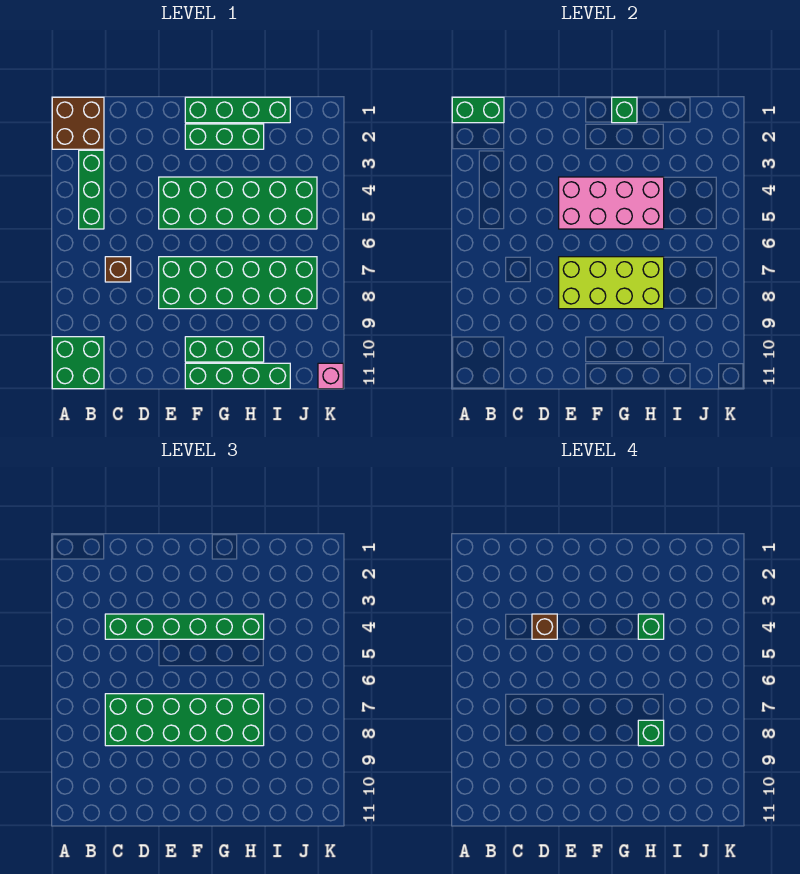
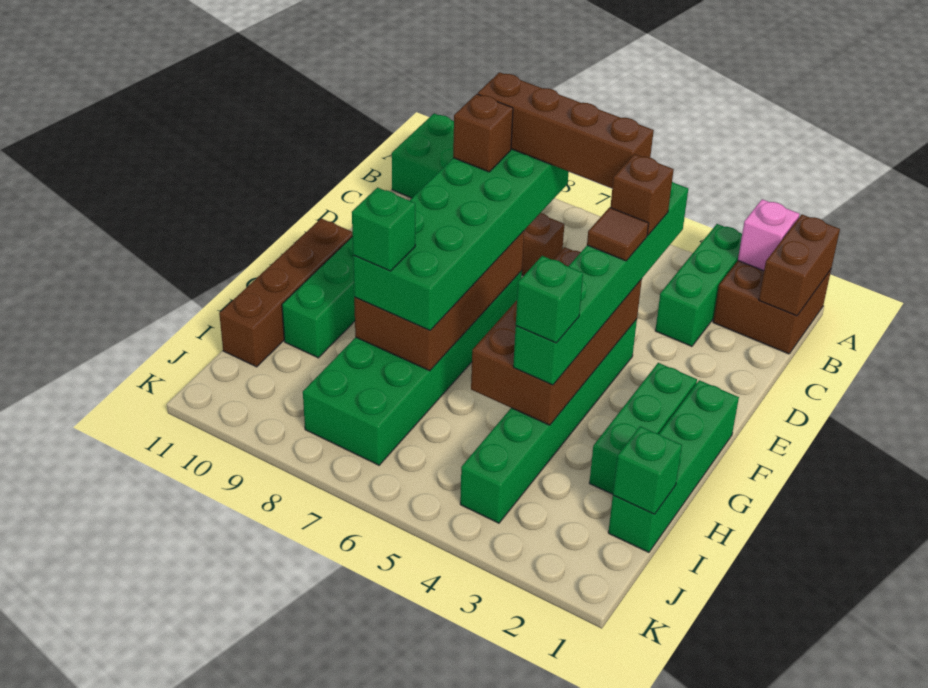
green 1x2 brick [452,97,504,123] -> brown 1x2 brick [759,215,840,316]
green 1x3 brick [79,150,104,229] -> green 1x3 brick turned to [655,224,742,346]
none -> brown 1x4 brick [478,72,654,188]
none -> brown 1x1 brick [453,94,513,172]
green 2x6 brick [159,177,317,229] -> green 1x6 brick [460,319,637,523]
pink 2x4 brick [559,177,664,229] -> brown 2x4 brick [471,247,642,425]
none -> brown 1x1 tile [587,207,649,261]
lime 2x4 brick [559,257,664,309] -> brown 2x4 brick [354,231,524,371]
green 1x4 brick [185,363,290,389] -> brown 1x4 brick [219,218,352,367]
green 1x1 brick [612,97,637,123] -> green 1x1 brick moved to [613,426,682,514]
pink 1x1 brick [318,363,343,389] -> pink 1x1 brick moved to [738,199,800,271]

